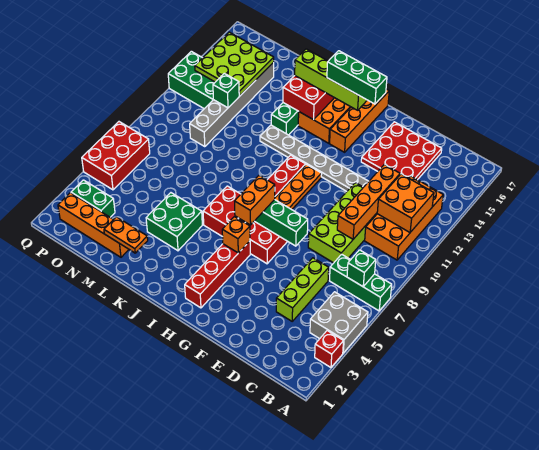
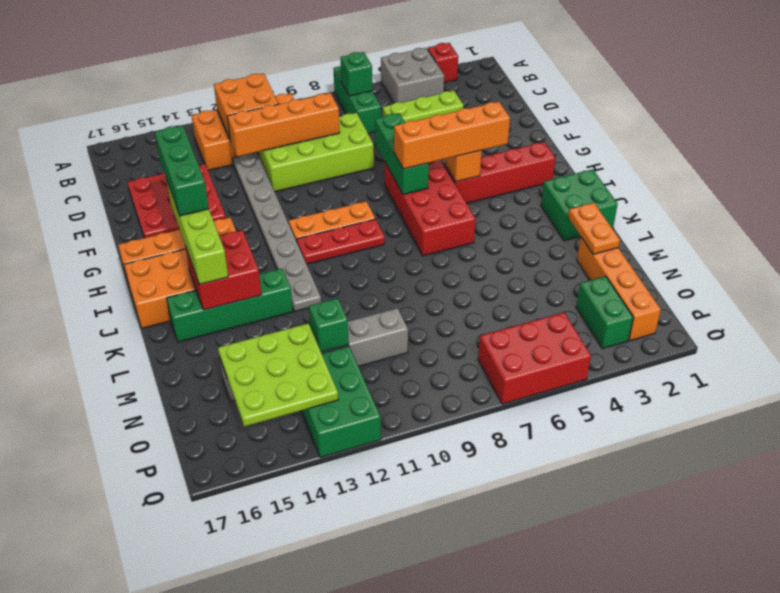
orange 1x2 brick [235,176,275,225] -> orange 1x4 brick [394,102,510,169]
green 2x2 brick [146,193,202,251] -> green 2x2 brick moved to [541,169,618,241]

